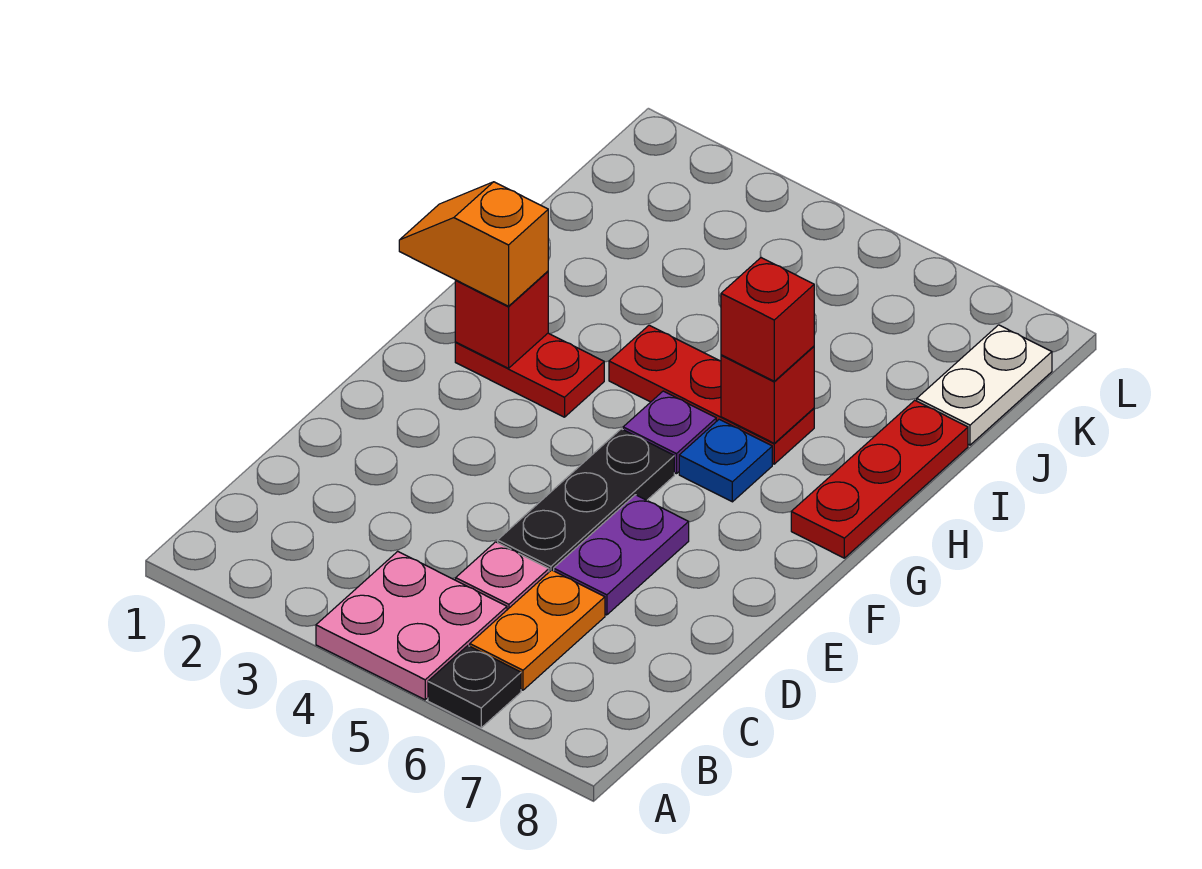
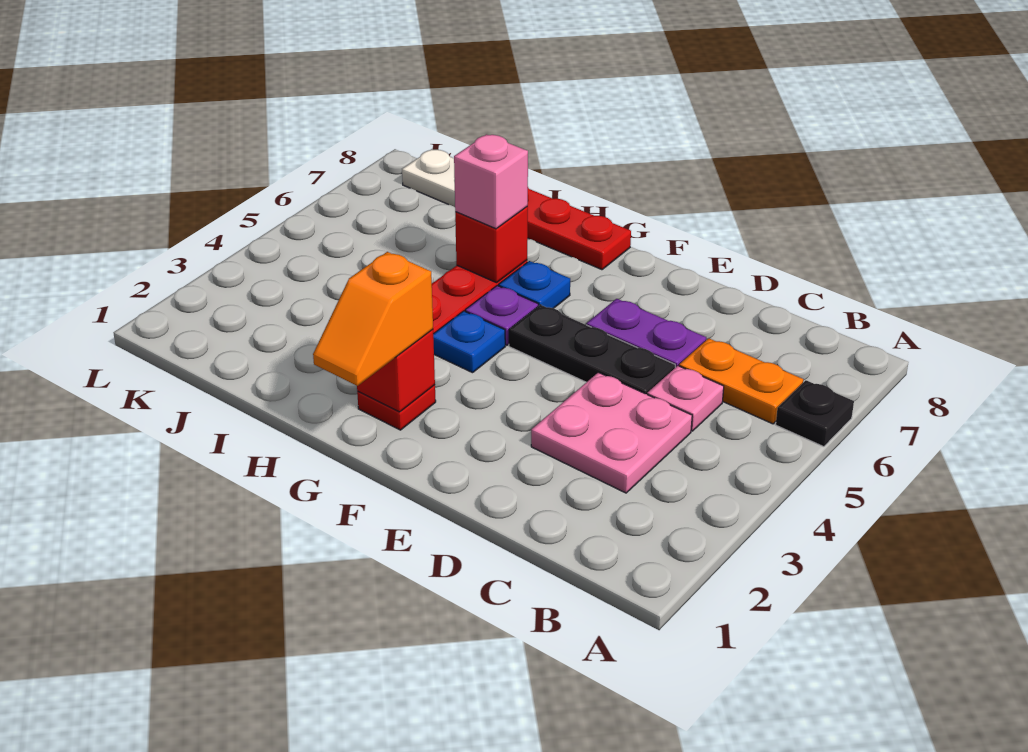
pink 2x2 plate [316,551,507,700] -> pink 2x2 plate moved to [531,372,692,493]
red 1x2 plate [455,333,604,417] -> red 1x1 plate [357,385,436,430]
none -> blue 1x1 plate [433,311,505,373]
red 1x1 brick [721,258,814,381] -> pink 1x1 brick [454,134,528,229]

